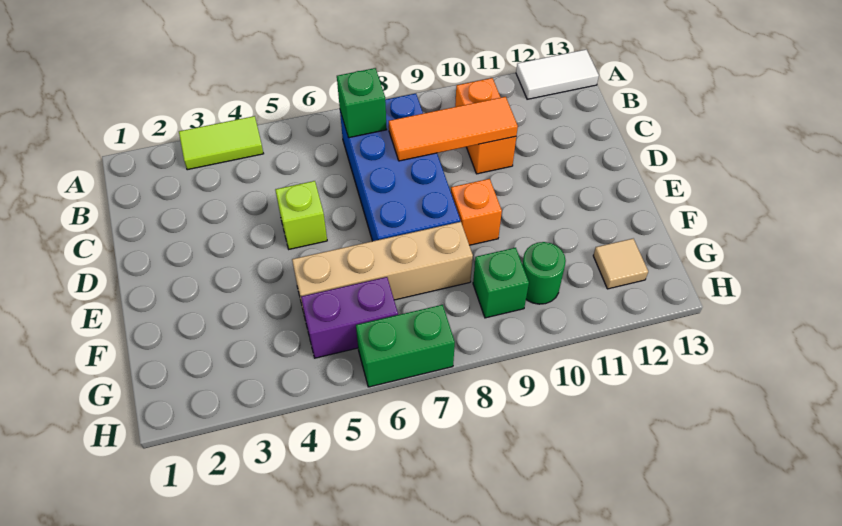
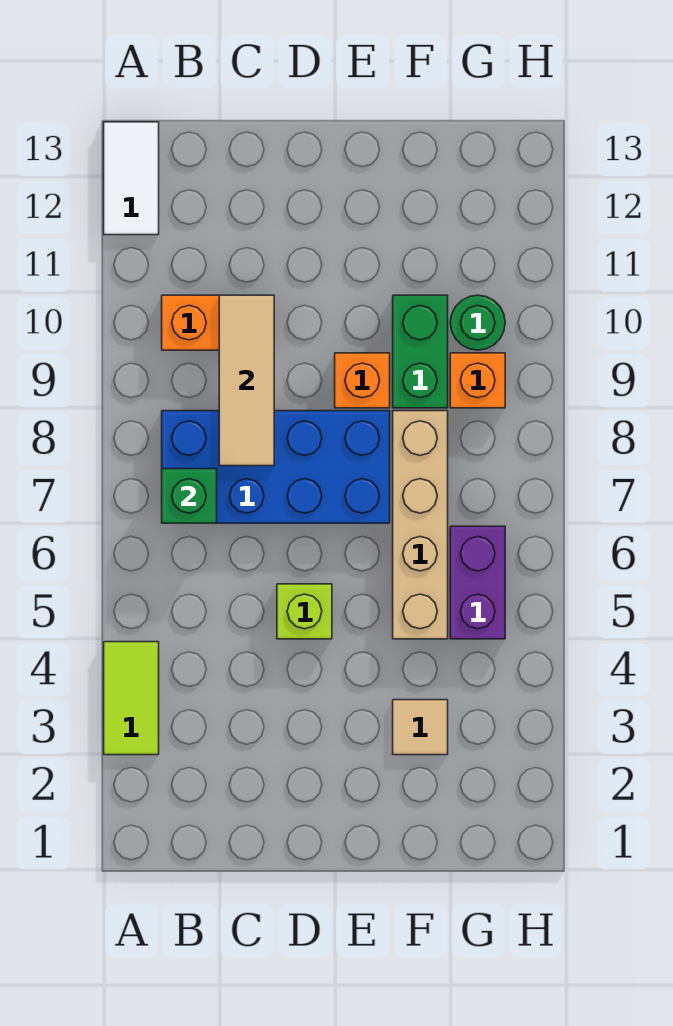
orange 1x3 tile [389,97,518,161] -> tan 1x3 tile [219,295,274,466]
green 1x1 brick [473,248,529,318] -> orange 1x1 brick [450,353,505,408]
tan 1x1 tile [593,239,648,289] -> tan 1x1 tile moved to [393,700,448,755]
green 1x2 brick [356,305,455,387] -> green 1x2 brick moved to [393,295,448,408]

